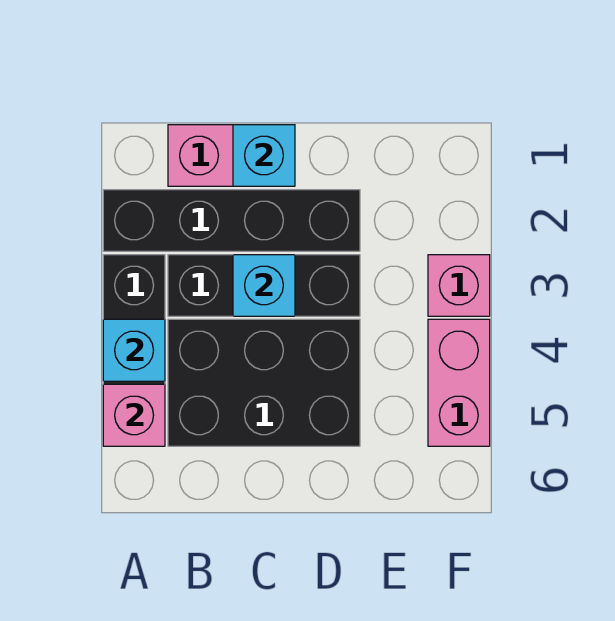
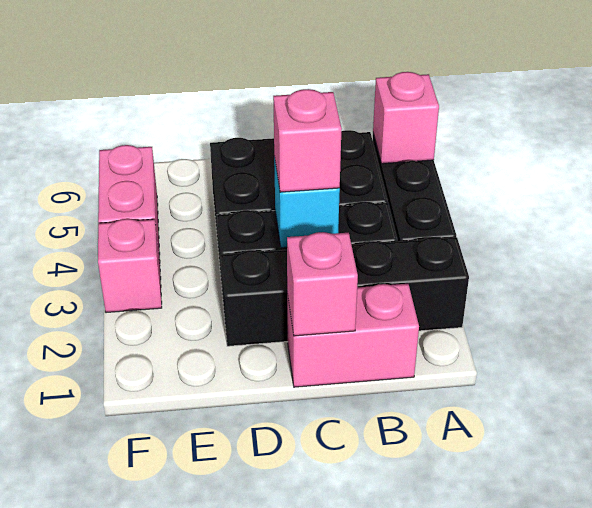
cyan 1x1 brick [103,319,165,381] -> none
cyan 1x1 brick [233,125,295,186] -> pink 1x1 brick [287,232,358,336]
none -> pink 1x1 brick [273,89,342,192]

